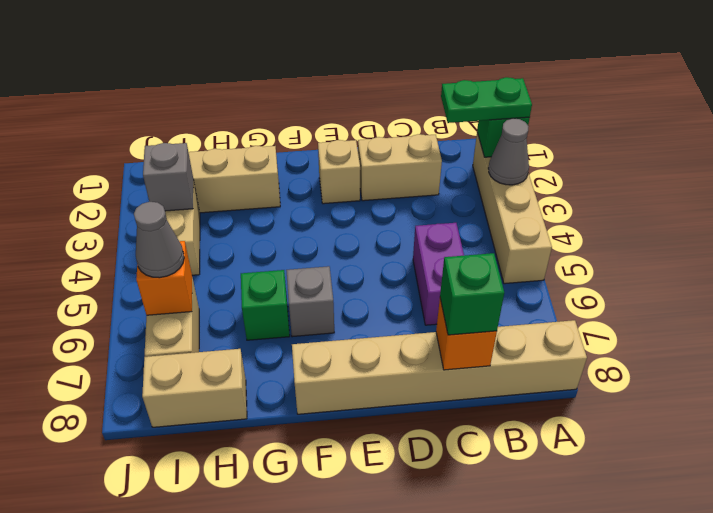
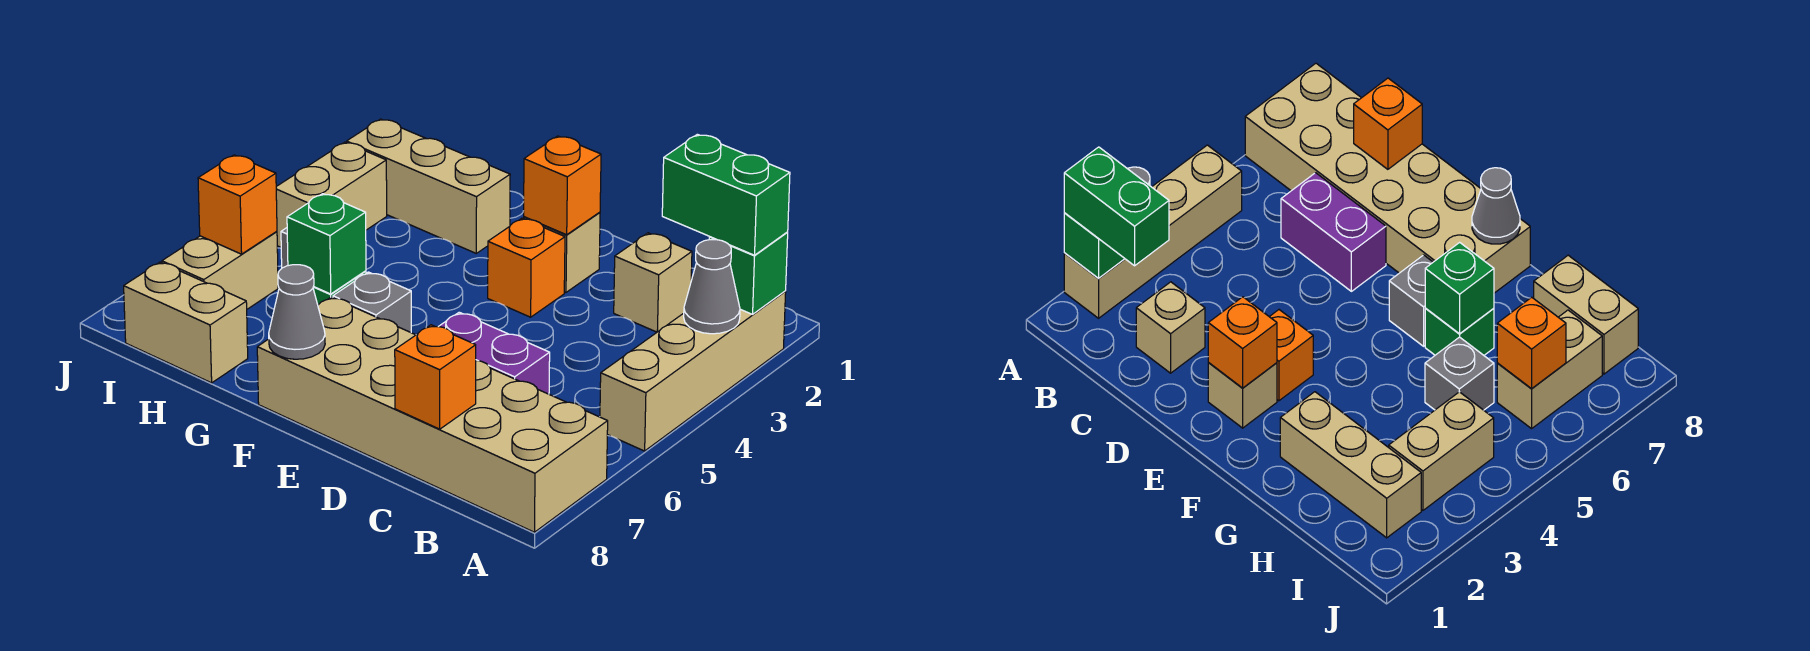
green 1x2 plate [441,77,532,123] -> green 1x2 brick [662,134,790,255]
tan 1x6 brick [292,320,587,414] -> tan 2x6 brick [257,297,608,532]
tan 1x2 brick [358,134,442,201] -> tan 1x1 brick [614,233,692,332]
purple 1x2 brick [413,223,464,325] -> purple 1x2 brick turned to [439,312,550,394]
green 1x1 brick [440,253,504,335] -> green 1x1 brick moved to [287,194,366,294]
none -> orange 1x1 brick [524,136,601,235]
none -> orange 1x1 brick [488,218,565,317]
grey 1x1 brick [143,143,194,211] -> grey 1x1 brick moved to [1425,337,1494,410]
grey 1x1 cone [134,202,184,278] -> grey 1x1 cone moved to [269,265,325,359]

